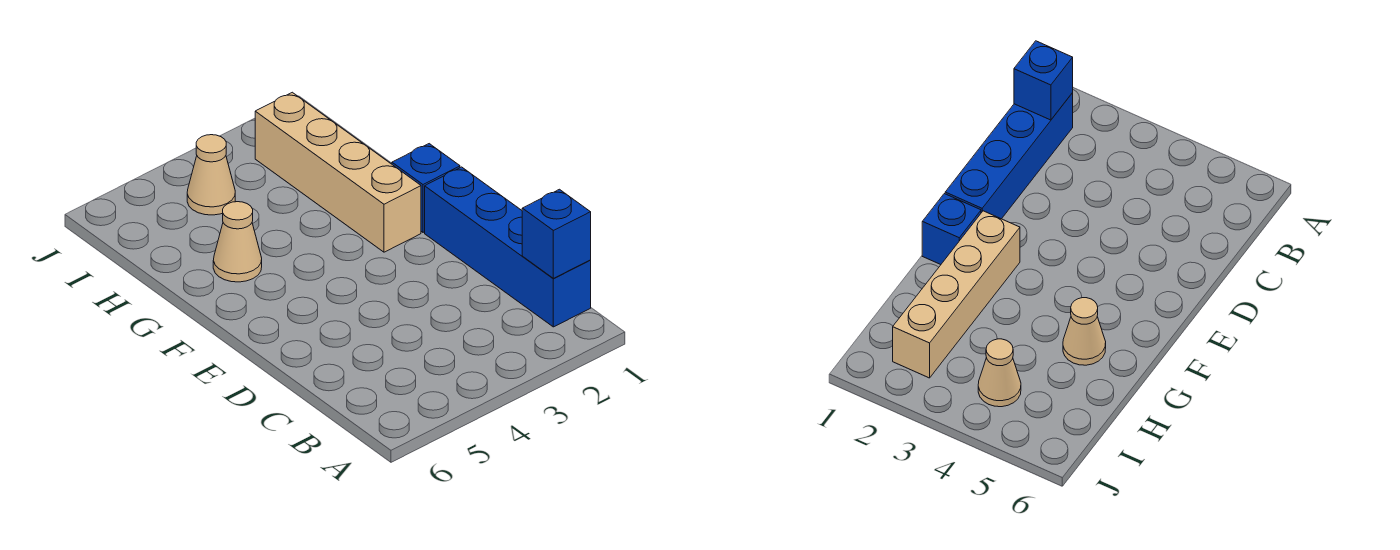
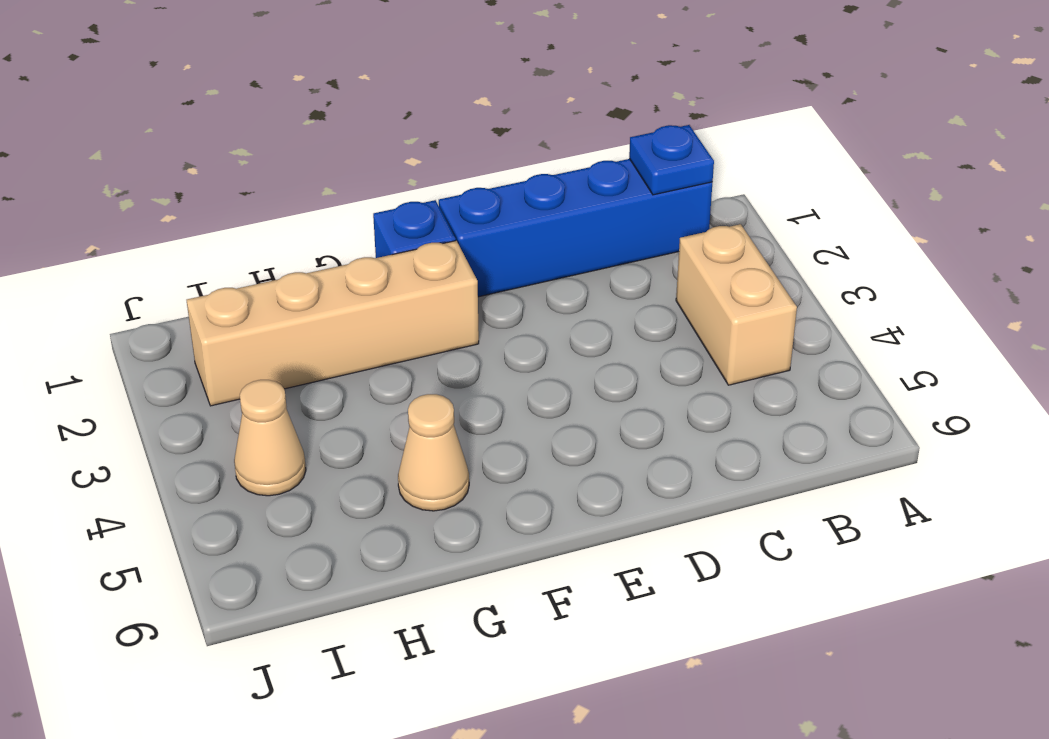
blue 1x1 brick [522,189,591,278] -> blue 1x1 plate [629,125,714,195]
none -> tan 1x2 brick [676,224,797,385]

